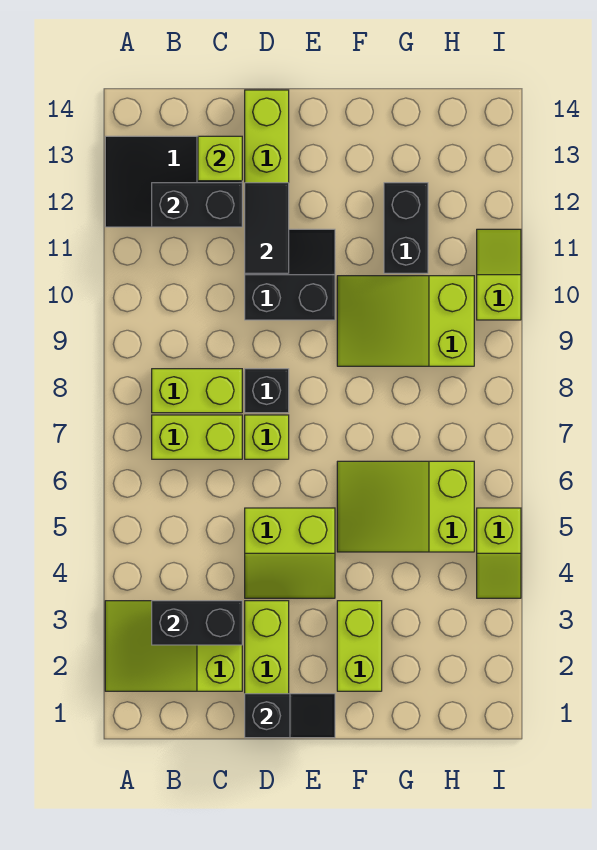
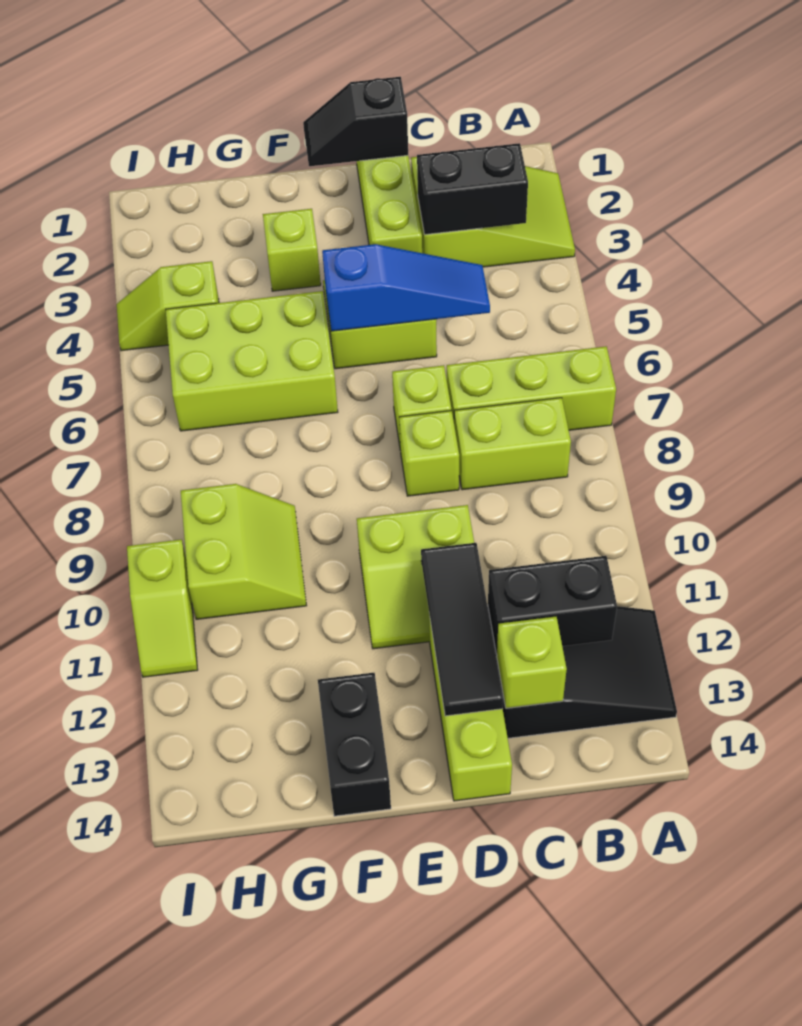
lime 1x2 brick [152,415,242,459] -> lime 1x3 brick [447,346,616,430]
none -> blue 1x3 slope [322,244,490,331]
black 1x1 brick [245,369,289,413] -> lime 1x1 brick [399,411,459,496]
black 2x2 slope [245,229,335,320] -> lime 2x2 slope [357,505,474,649]
black 1x2 tile [245,183,289,273] -> black 1x3 tile [421,543,503,716]
lime 1x2 brick [337,601,382,691] -> lime 1x1 brick [263,209,321,291]
lime 2x3 slope [337,461,474,552] -> lime 2x3 brick [166,291,338,431]
lime 2x3 slope [337,276,474,366] -> lime 2x2 slope [181,484,306,619]
black 1x2 brick [384,183,428,273] -> black 1x2 brick moved to [318,673,391,816]
lime 1x2 slope [477,508,521,598] -> lime 1x2 slope turned to [117,261,219,351]

